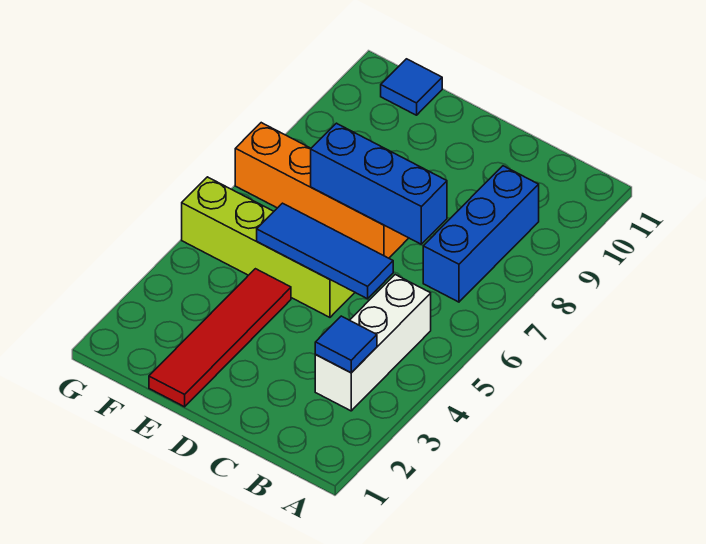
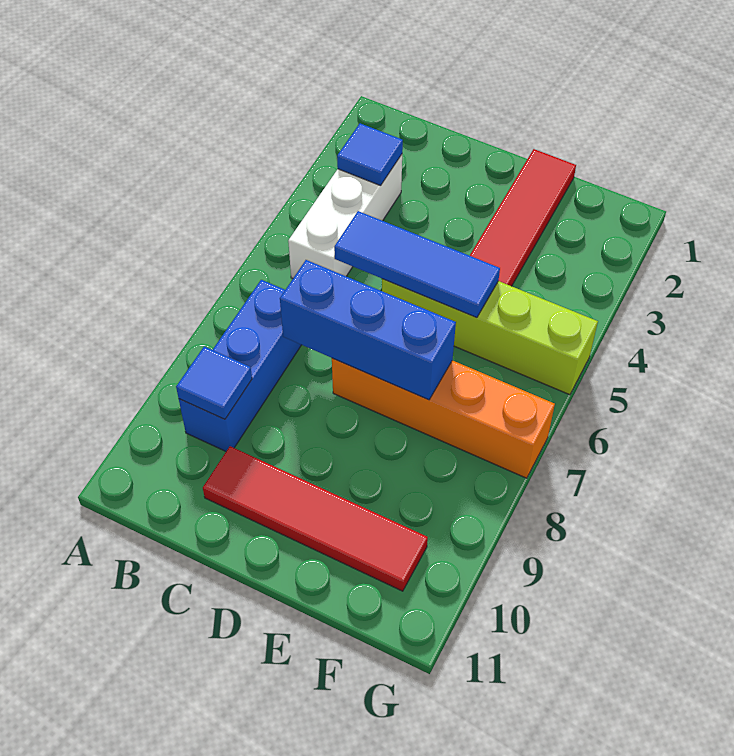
none -> red 1x4 tile [203,446,428,591]
blue 1x1 tile [381,59,442,115] -> blue 1x1 tile moved to [176,347,252,419]

